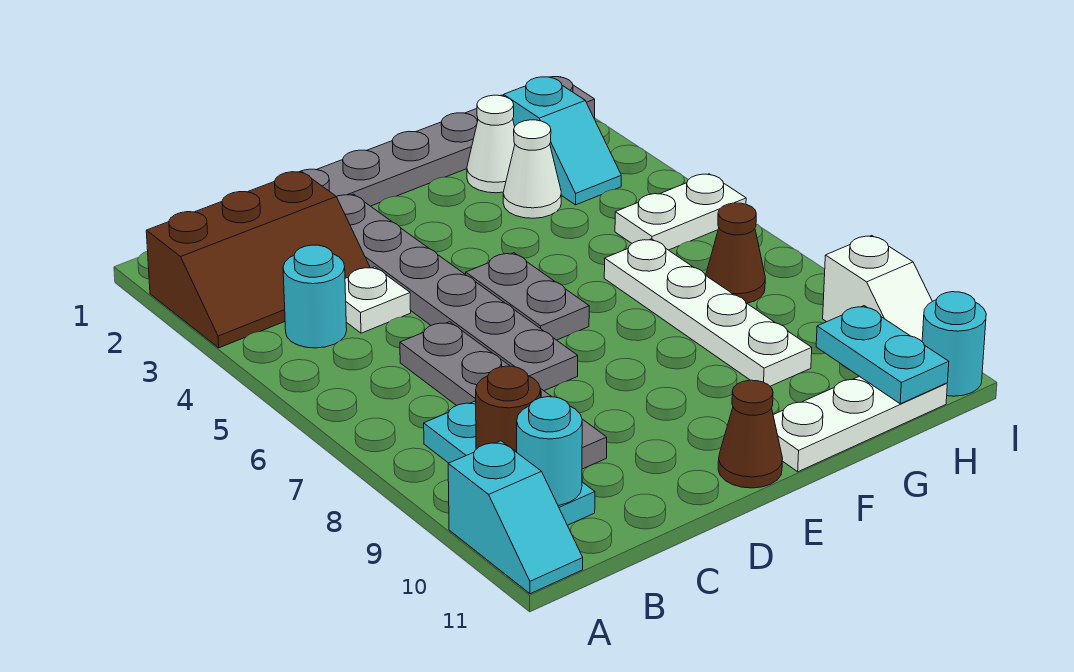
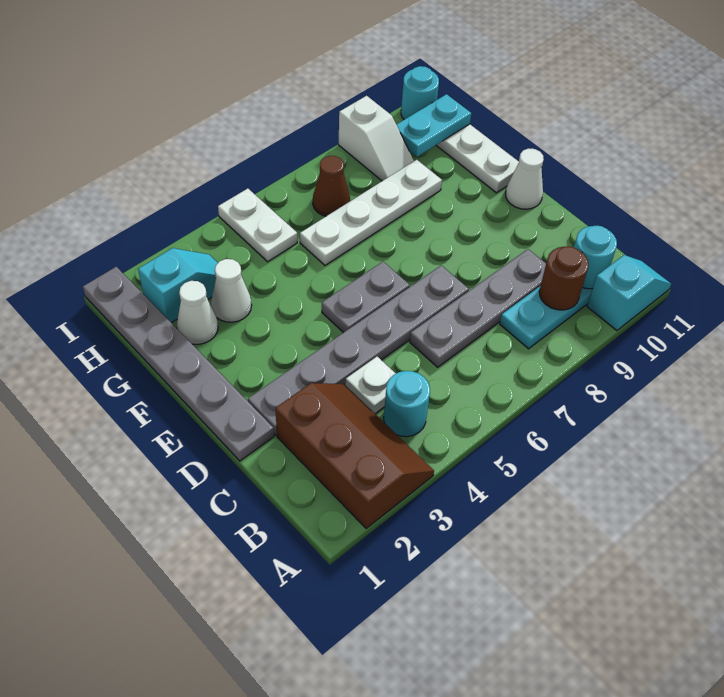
brown 1x1 cone [718,380,783,488] -> white 1x1 cone [506,149,544,209]
white 1x2 slope [823,236,932,341] -> white 1x2 slope turned to [339,96,414,181]

